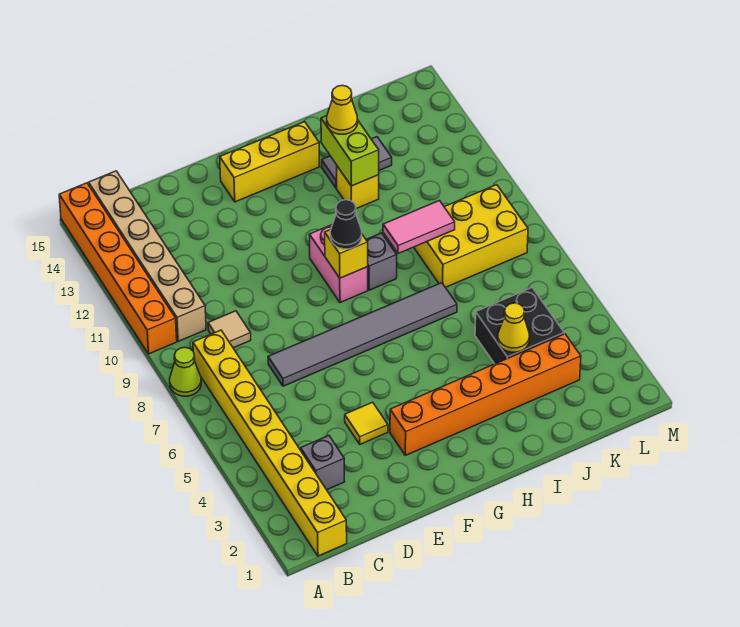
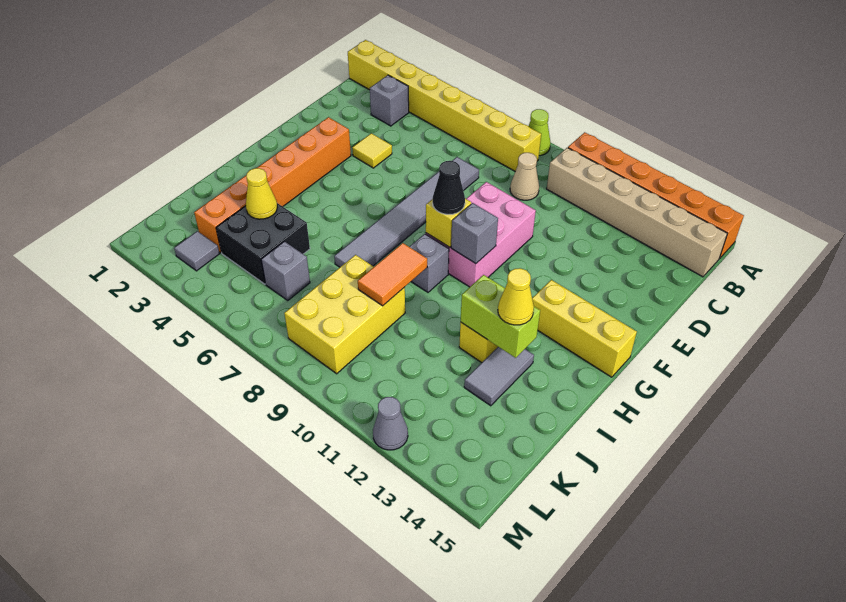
tan 1x1 tile [208,311,251,348] -> tan 1x1 cone [510,153,539,200]
yellow 1x3 brick [220,122,319,202] -> yellow 1x3 brick turned to [532,280,637,377]
pink 1x2 brick [309,225,368,303] -> pink 2x3 brick [426,182,536,287]
none -> grey 1x1 brick [451,203,498,264]
pink 1x2 tile [383,201,455,254] -> orange 1x2 tile [358,243,427,306]
none -> grey 1x1 brick [261,241,310,300]
none -> grey 1x1 tile [174,231,220,271]
none -> grey 1x1 cone [373,397,408,450]

